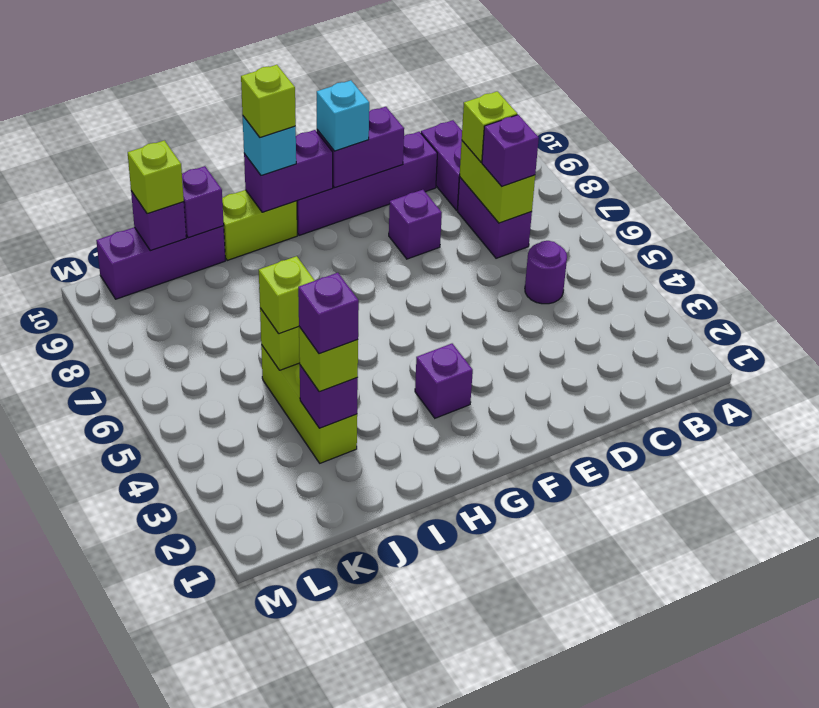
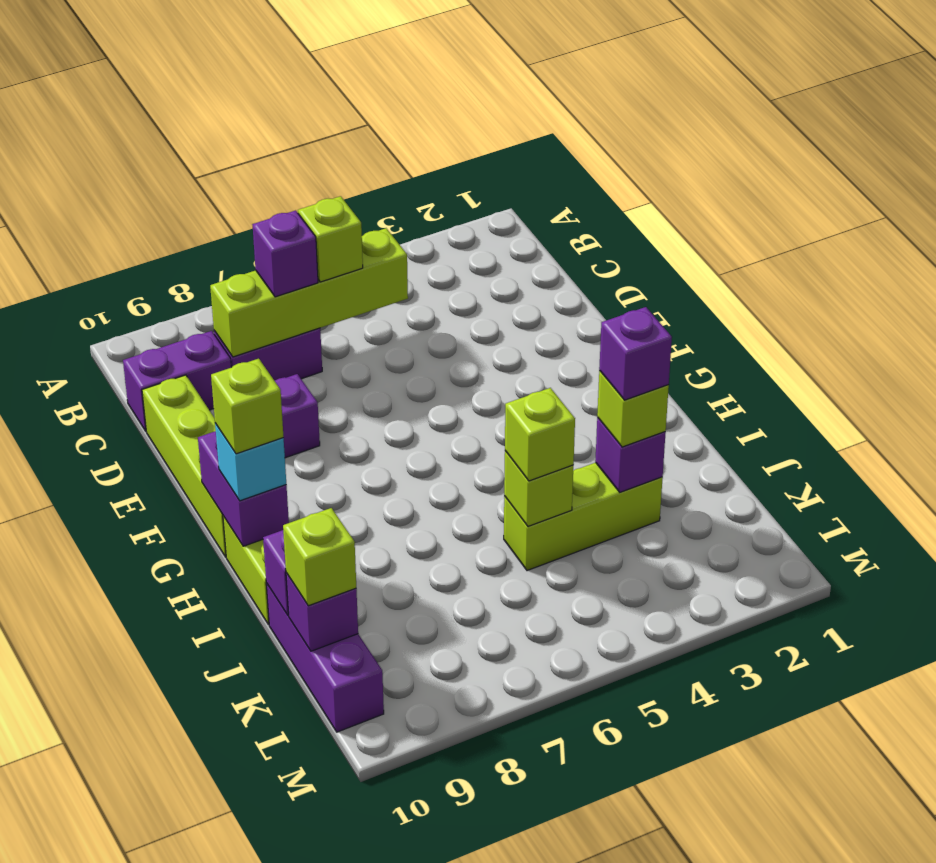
purple 1x1 round brick [525,241,567,304] -> none
lime 1x2 brick [460,141,535,223] -> lime 1x4 brick [210,228,408,357]
lime 1x1 brick [462,91,517,162] -> lime 1x1 brick moved to [298,196,363,282]
purple 1x4 brick [297,132,437,235] -> lime 1x4 brick [142,375,226,557]
purple 1x2 brick [317,107,404,188] -> none
cyan 1x1 brick [317,80,369,151] -> none
purple 1x1 brick [415,343,473,418] -> none

